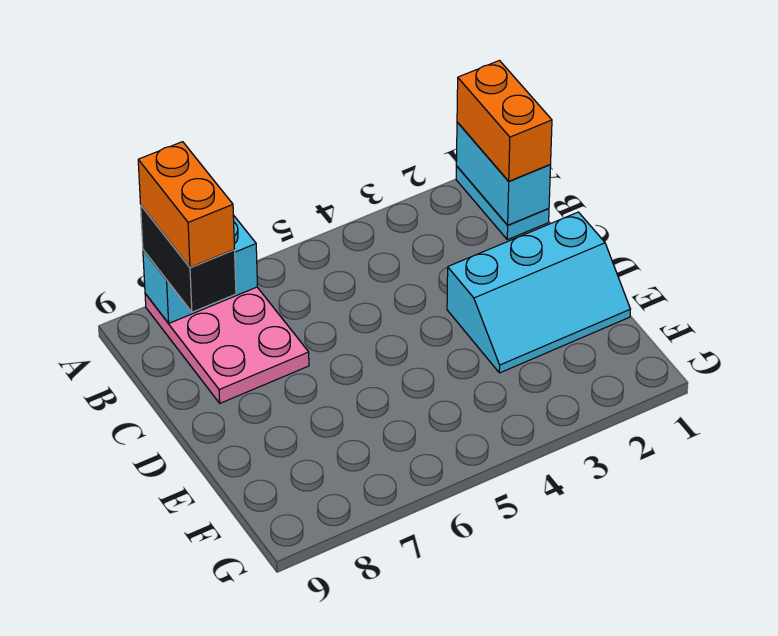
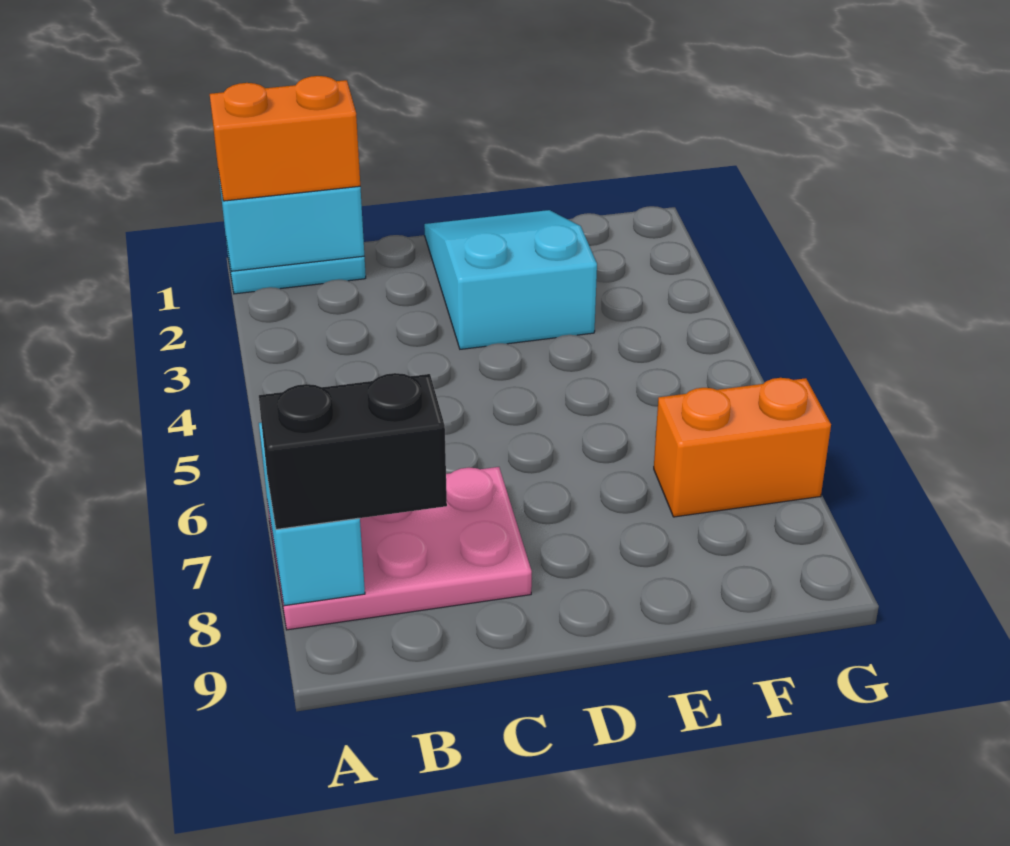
orange 1x2 brick [138,142,234,267] -> orange 1x2 brick moved to [654,378,831,517]
cyan 2x3 slope [447,212,630,373] -> cyan 2x3 slope turned to [424,210,597,349]

